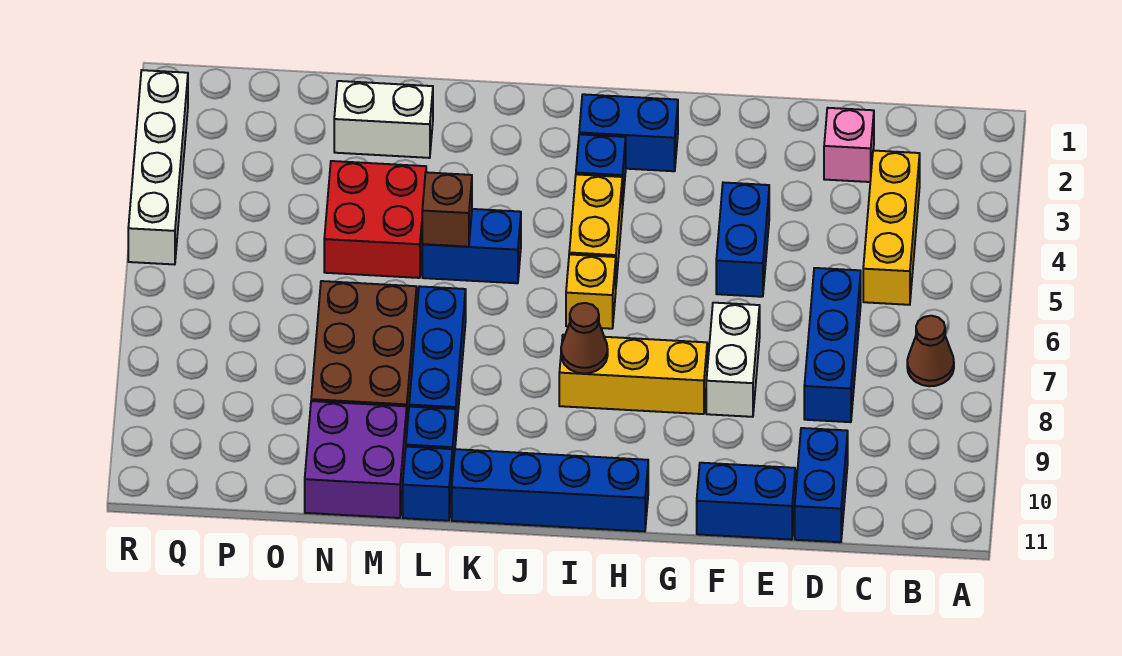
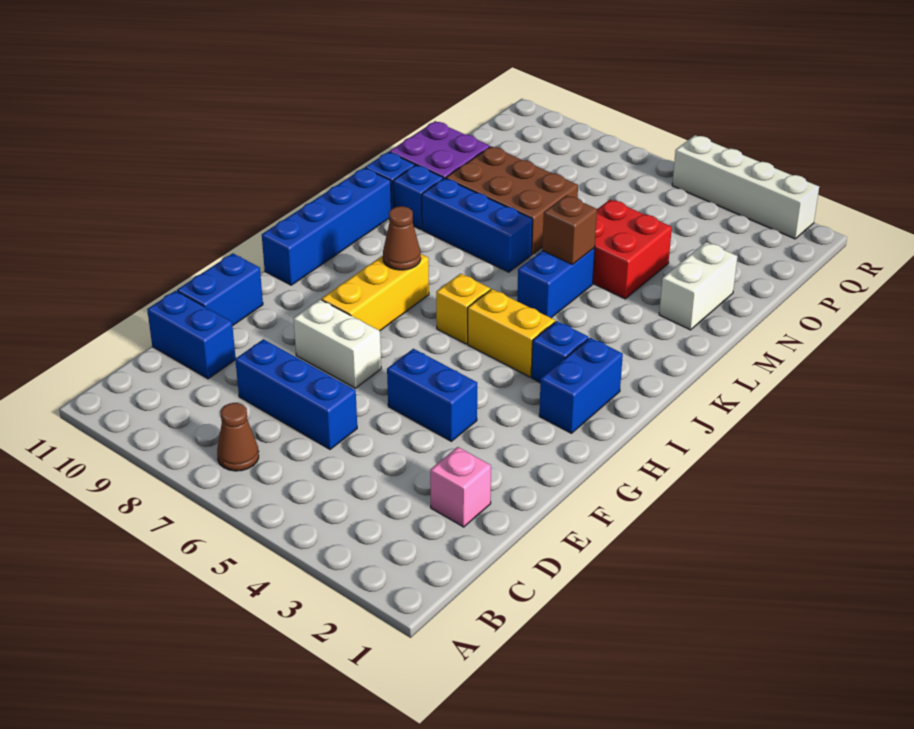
yellow 1x3 brick [863,151,920,305] -> none

